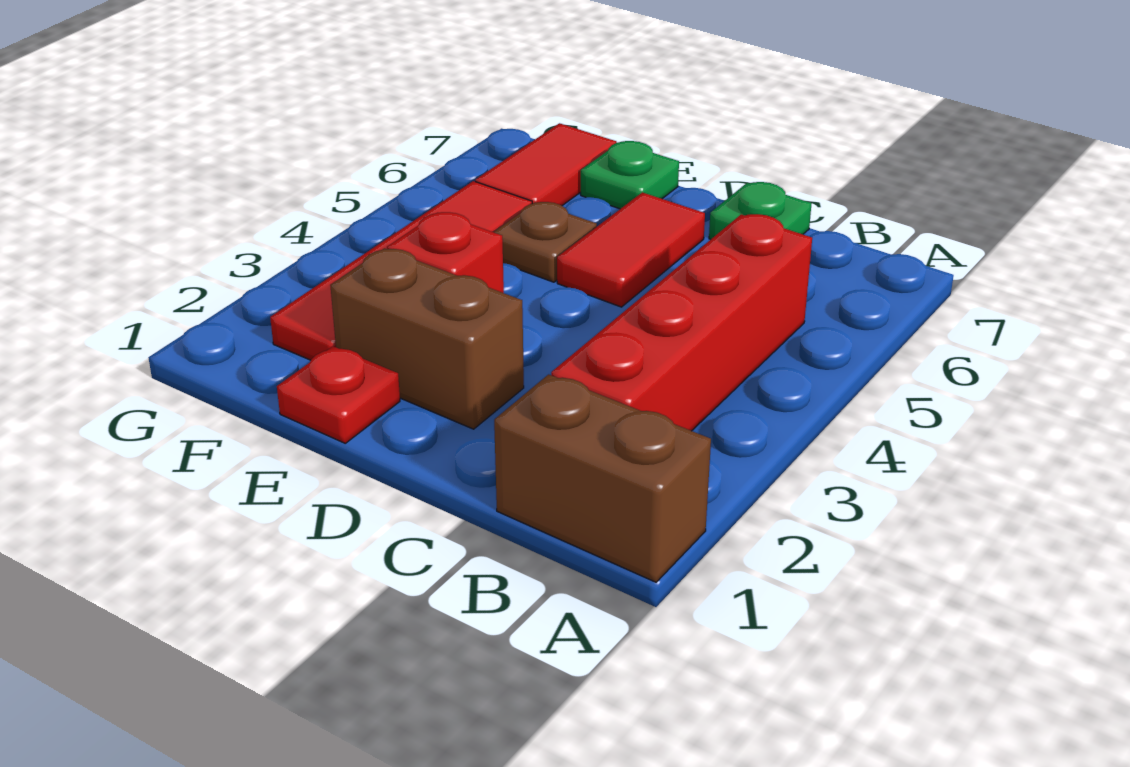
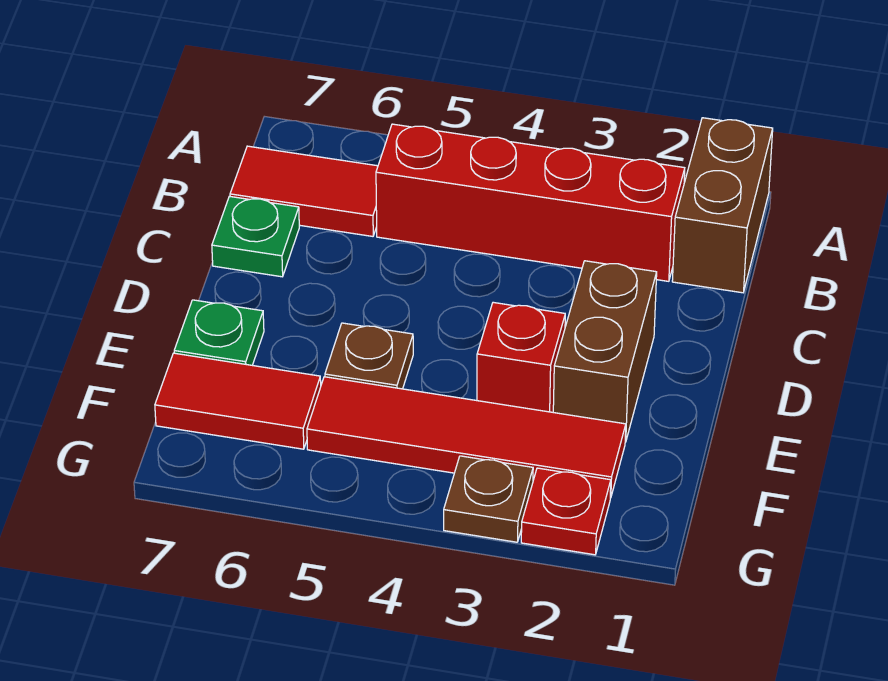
red 1x2 tile [557,192,705,307] -> red 1x2 tile moved to [230,146,378,236]
red 1x1 plate [277,346,400,443] -> red 1x1 plate moved to [521,468,611,555]
none -> brown 1x1 plate [444,456,533,542]

